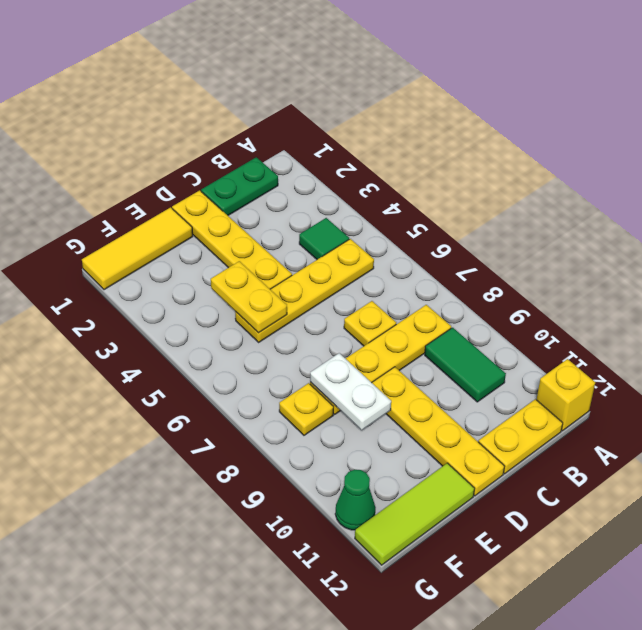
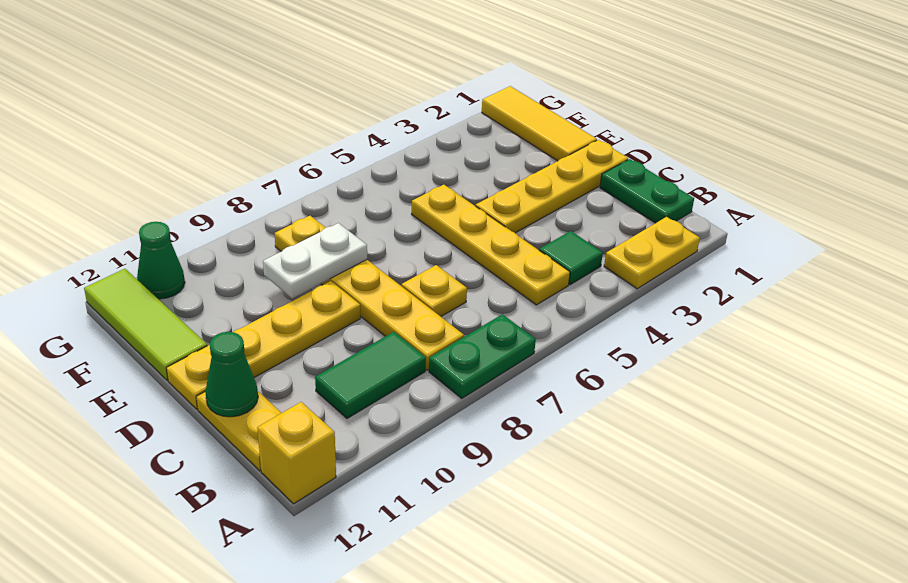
none -> green 1x2 plate [429,314,536,398]
none -> green 1x1 cone [205,332,258,417]
yellow 1x2 plate [211,261,287,333] -> yellow 1x2 plate moved to [604,217,700,289]

